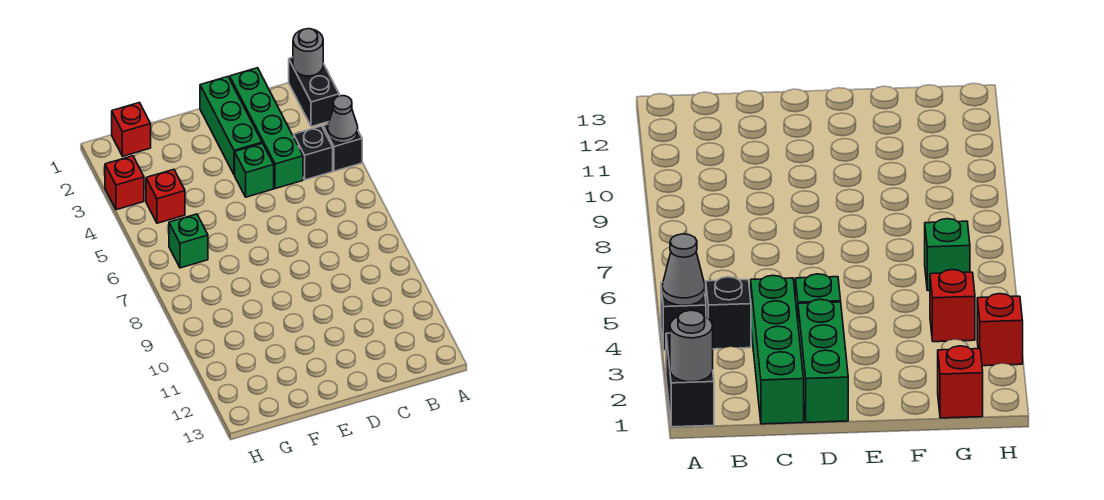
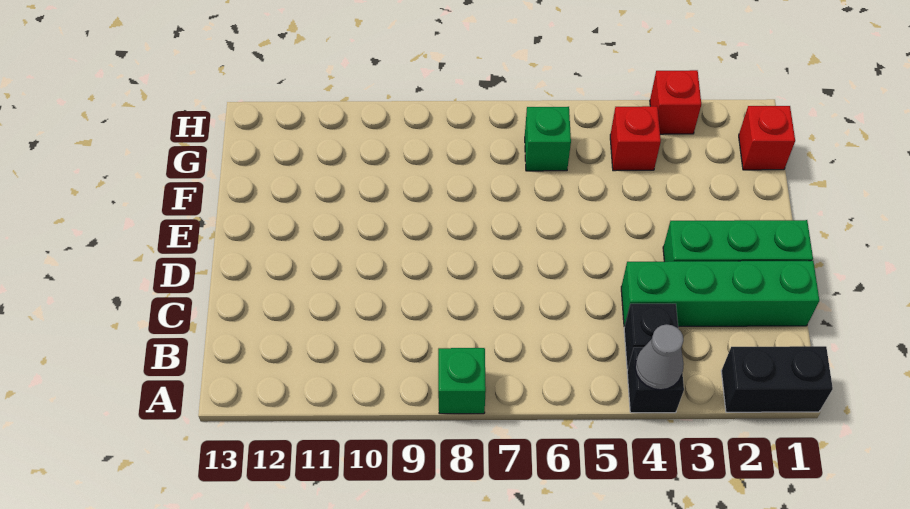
grey 1x1 round brick [293,29,323,76] -> none
green 1x1 brick [235,143,274,197] -> green 1x1 brick moved to [438,348,486,414]

